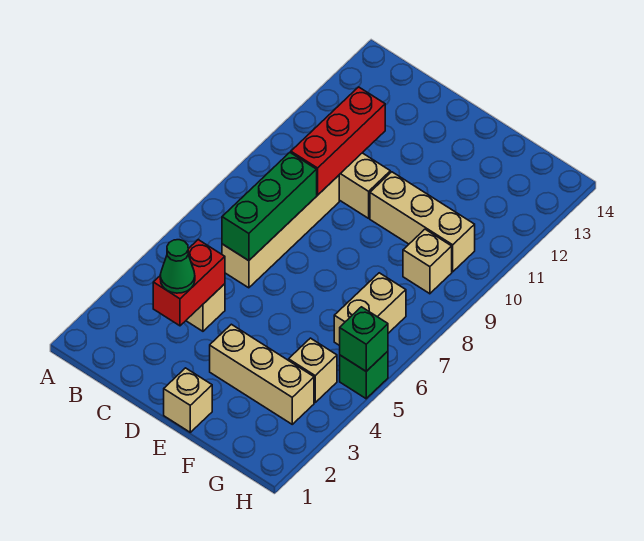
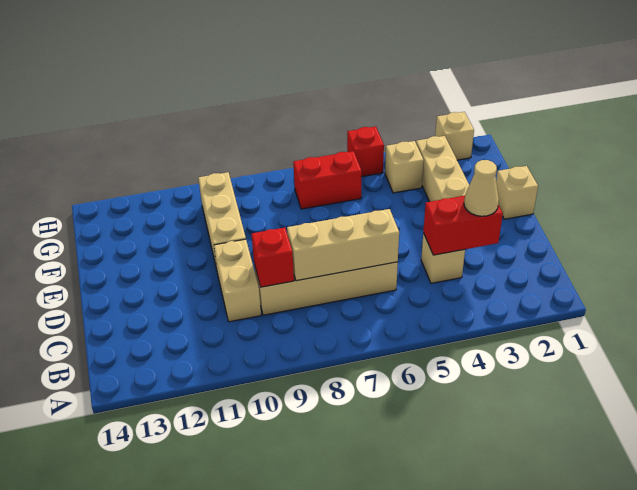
green 1x1 cone [160,240,195,293] -> tan 1x1 cone [464,160,499,216]
green 1x3 brick [222,153,317,261] -> tan 1x3 brick [287,209,399,281]
red 1x3 brick [291,87,385,195] -> red 1x1 brick [251,228,294,287]
tan 1x2 brick [334,273,406,346] -> red 1x2 brick [293,151,362,209]
tan 1x1 brick [403,229,452,294] -> tan 1x1 brick moved to [435,112,474,160]
green 1x1 brick [340,351,388,399] -> red 1x1 brick [347,126,384,177]
green 1x1 brick [340,307,388,371] -> none

